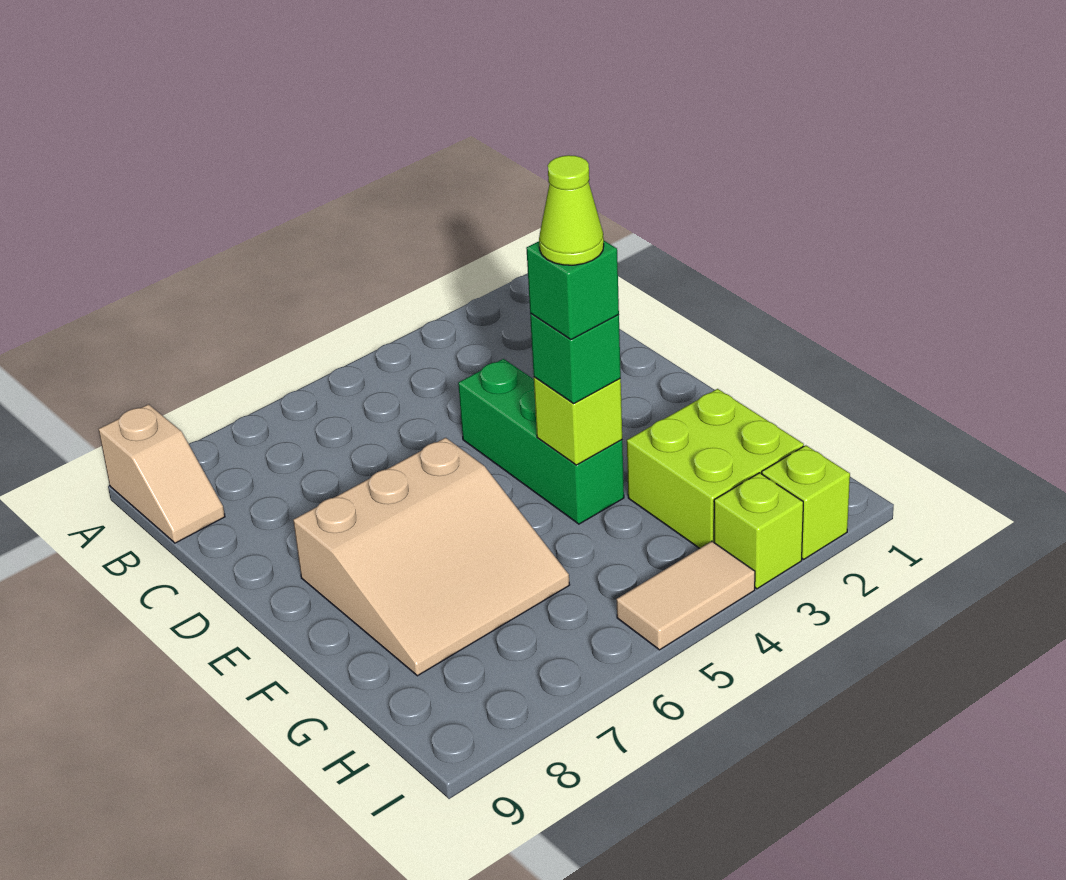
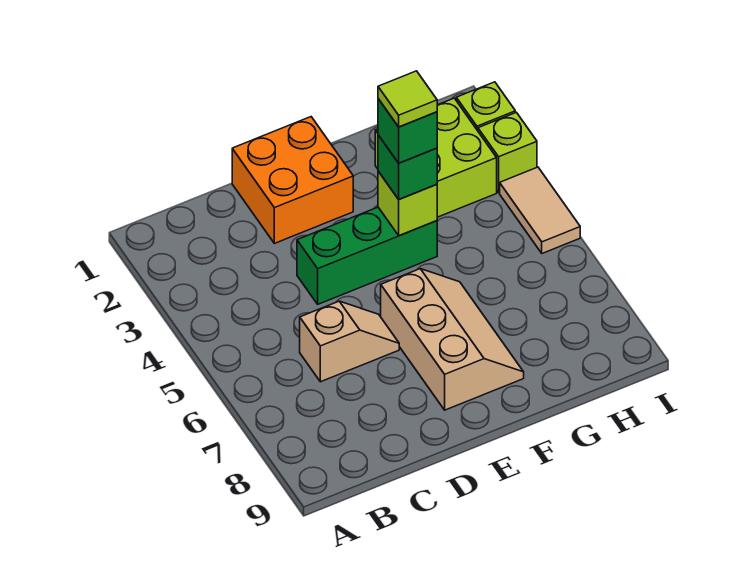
tan 1x2 slope [99,404,225,543] -> tan 1x2 slope moved to [300,301,399,382]
none -> orange 2x2 brick [232,117,353,243]
tan 3x3 slope [293,438,570,676] -> tan 2x3 slope [381,269,524,410]
lime 1x1 cone [539,155,604,265] -> lime 1x1 tile [378,71,437,127]

